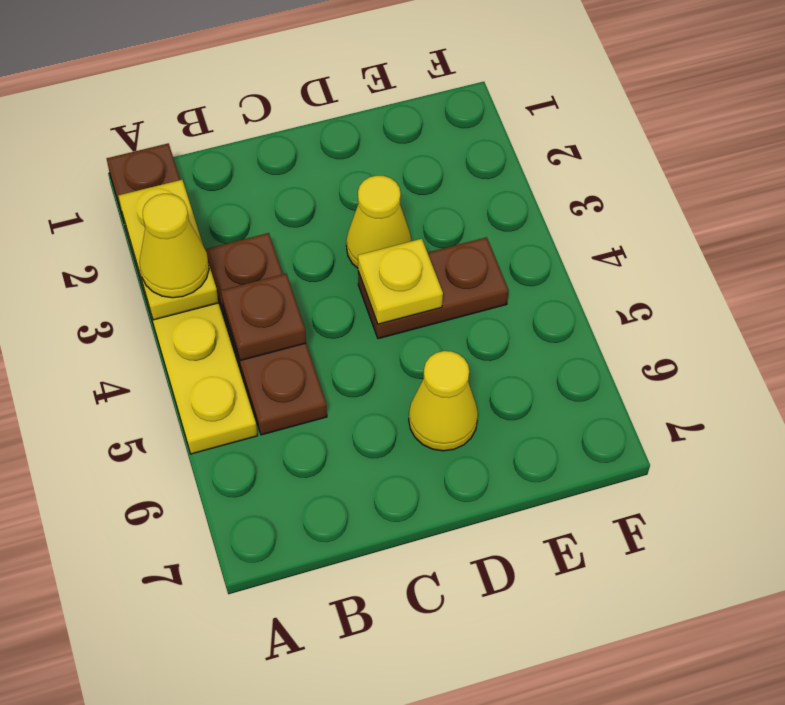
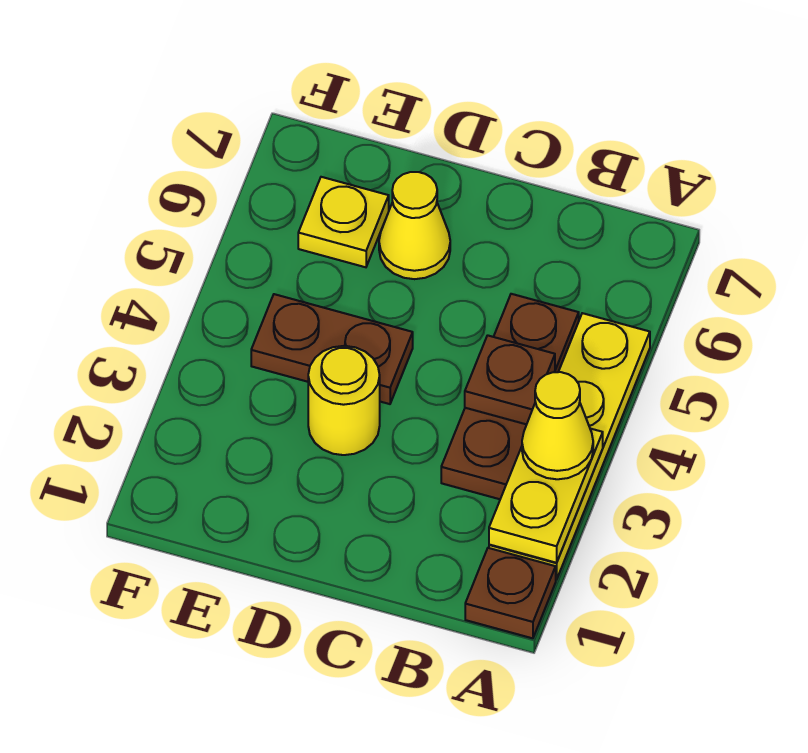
yellow 1x1 cone [346,176,411,268] -> yellow 1x1 round brick [308,346,380,455]
yellow 1x1 plate [358,239,443,324] -> yellow 1x1 plate moved to [298,177,389,267]

